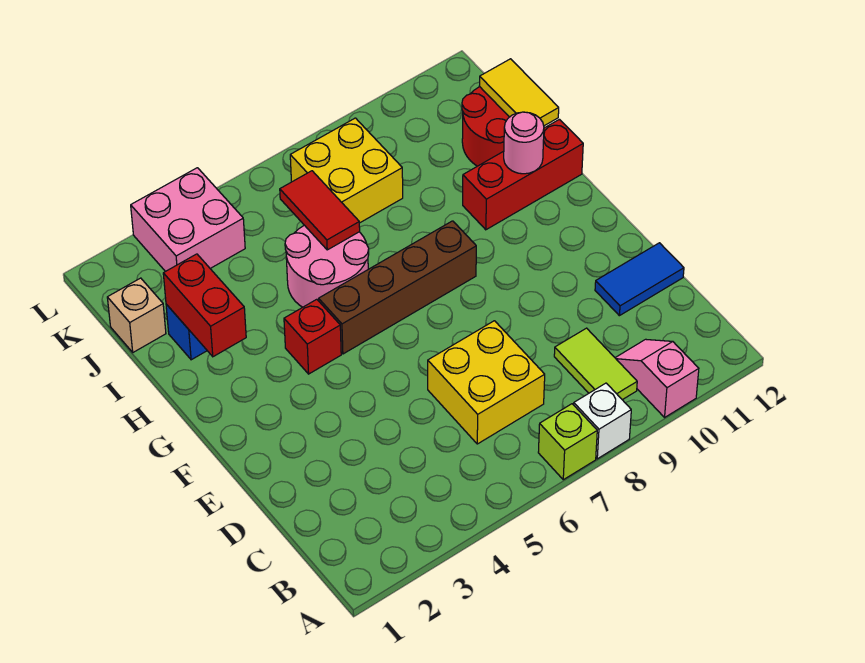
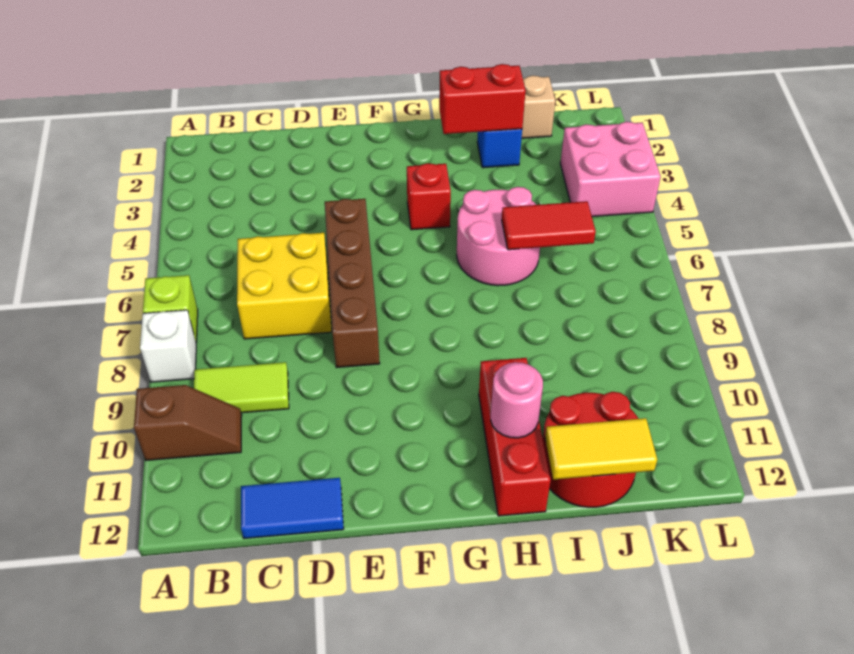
pink 1x2 slope [615,339,699,417] -> brown 1x2 slope [134,385,242,460]
blue 1x2 tile [595,243,684,316] -> blue 1x2 tile turned to [241,478,344,538]
brown 1x4 brick [319,221,476,354] -> brown 1x4 brick moved to [325,199,380,368]
yellow 2x2 brick [290,118,403,223] -> none

